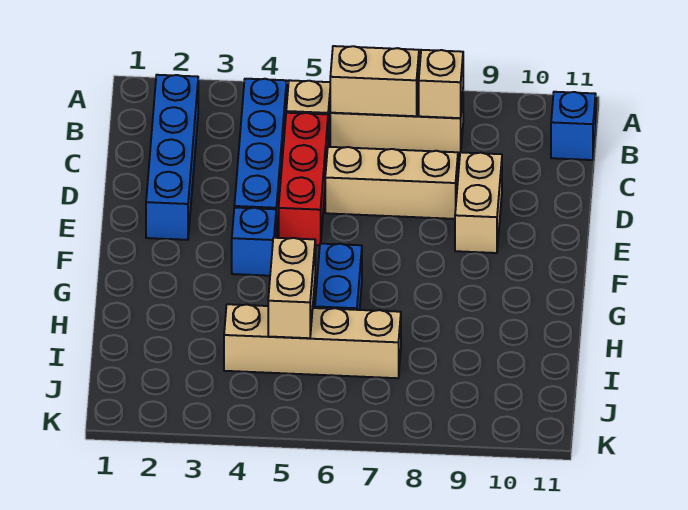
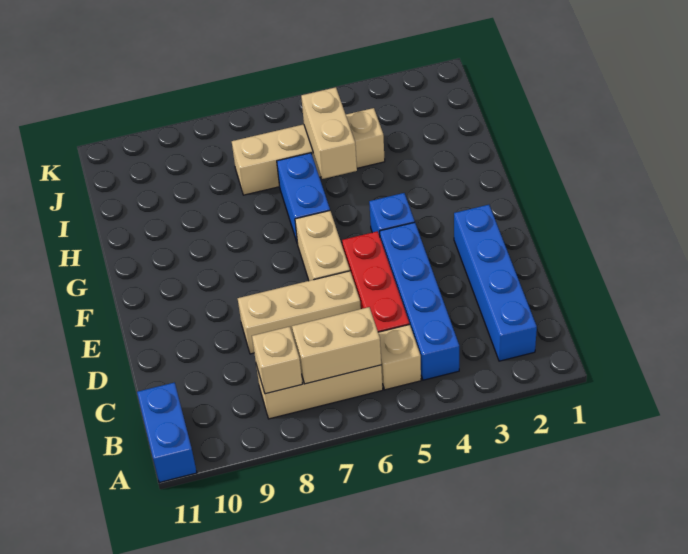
blue 1x1 brick [551,92,596,160] -> blue 1x2 brick [137,383,197,483]
tan 1x2 brick [455,152,502,253] -> tan 1x2 brick moved to [295,211,350,281]

